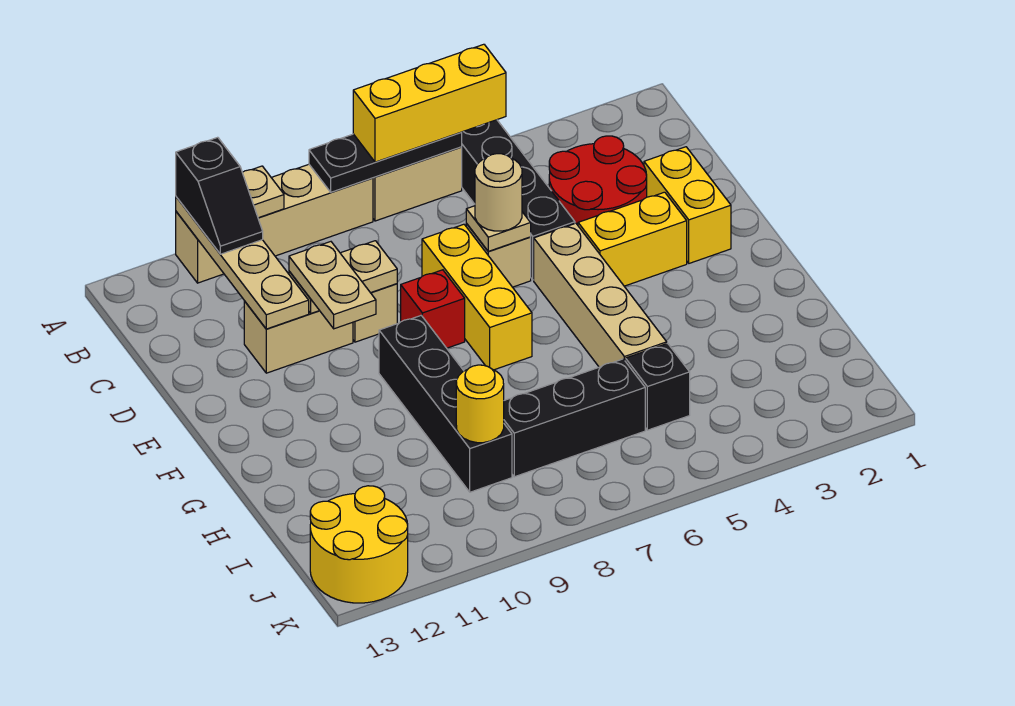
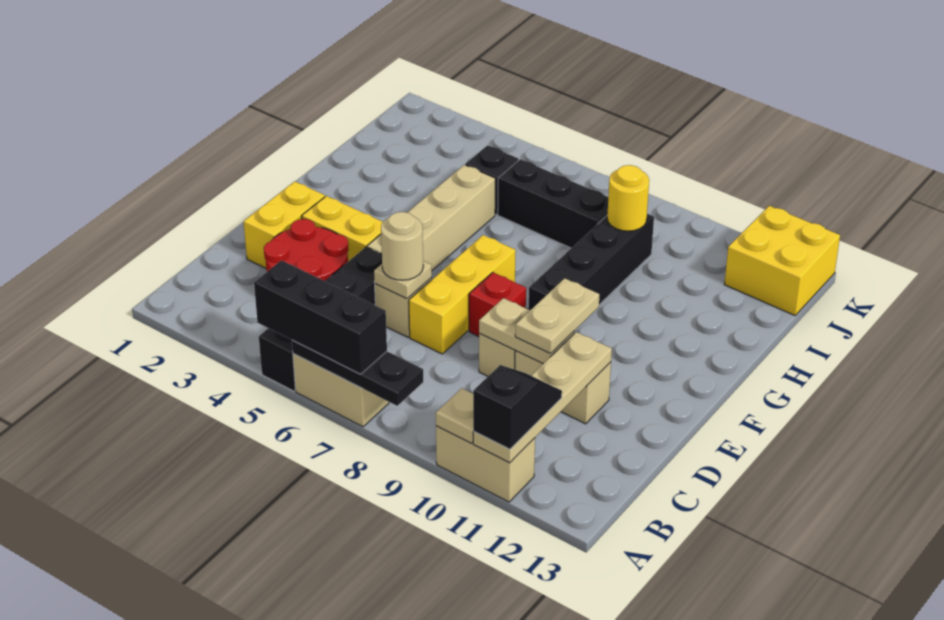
yellow 1x3 brick [353,44,506,162] -> black 1x3 brick [254,260,387,374]
tan 1x4 brick [176,164,373,283] -> tan 1x2 brick [436,426,535,502]
yellow 2x2 round brick [310,486,408,603] -> yellow 2x2 brick [724,206,840,315]

